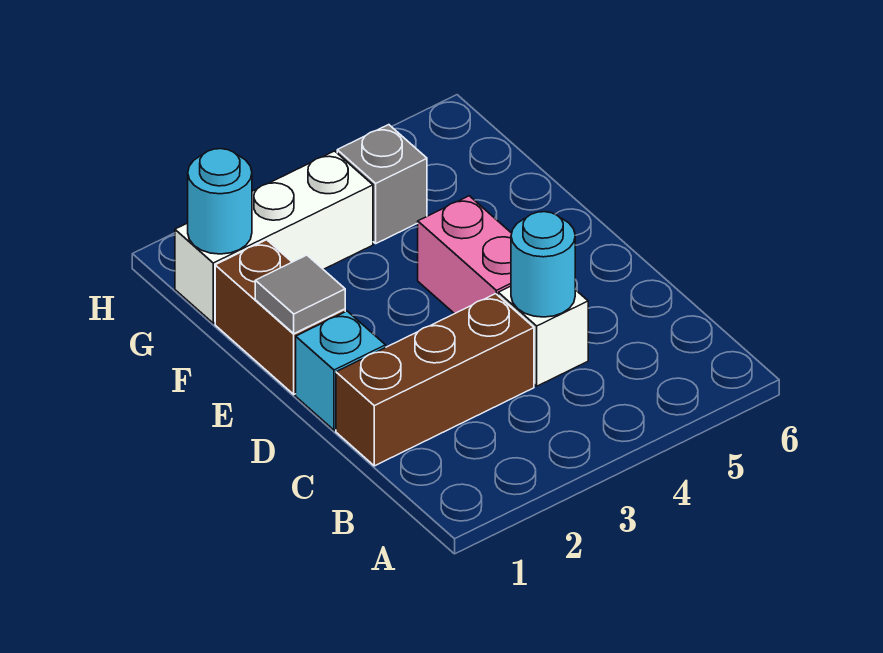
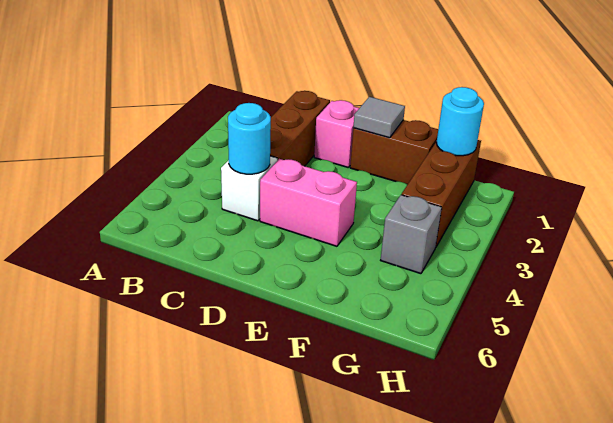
cyan 1x1 brick [296,311,386,430] -> pink 1x1 brick [314,100,359,167]
white 1x3 brick [175,151,373,323] -> brown 1x3 brick [401,140,481,248]

